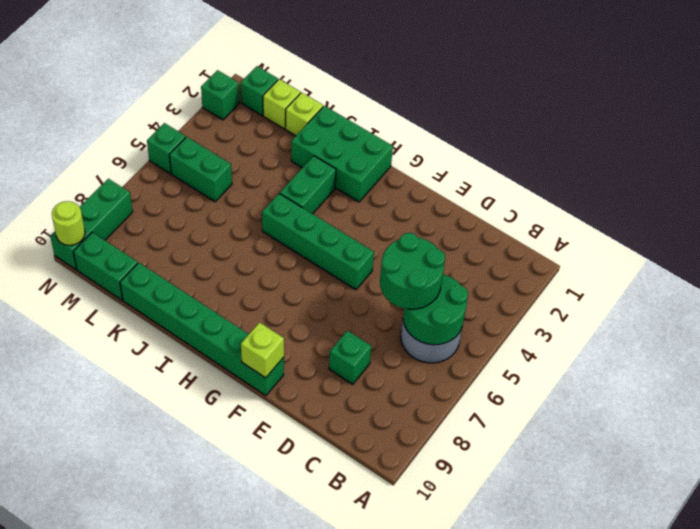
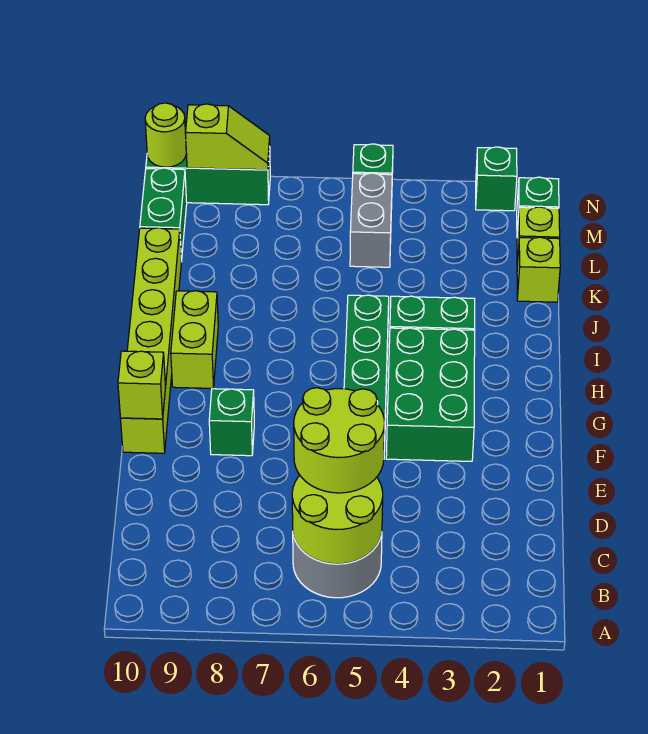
green 2x2 round brick [403,275,468,345] -> lime 2x2 round brick [292,476,383,564]
green 2x2 round brick [380,233,445,309] -> lime 2x2 round brick [294,388,385,493]
green 1x1 brick [329,331,371,384] -> green 1x1 brick moved to [209,389,254,456]
green 1x6 brick [120,263,284,396] -> lime 1x6 brick [121,228,181,453]
green 2x3 brick [291,106,393,202] -> green 2x3 brick moved to [386,328,475,461]
none -> lime 1x2 brick [171,291,218,388]
green 1x2 brick [169,137,232,202] -> grey 1x2 brick [350,173,392,267]
none -> lime 1x2 slope [186,104,270,170]

